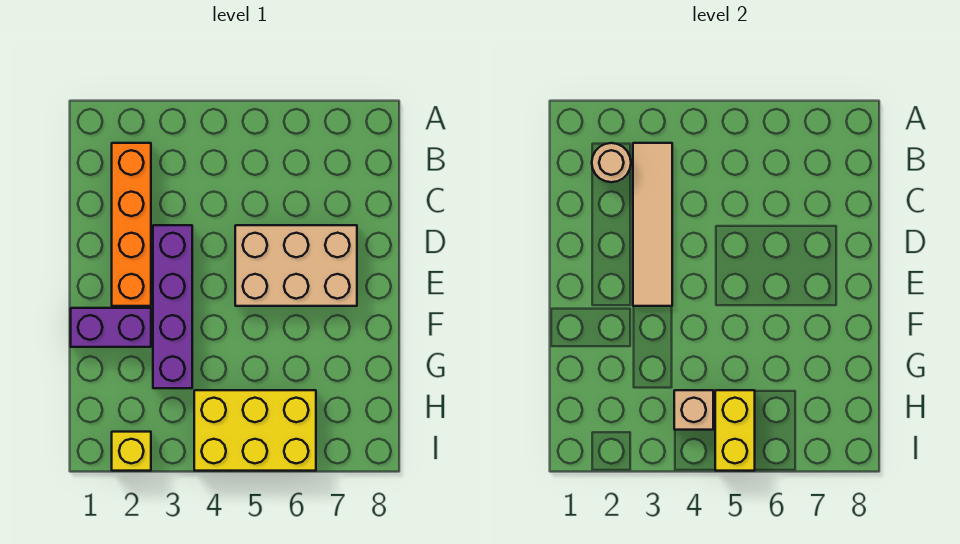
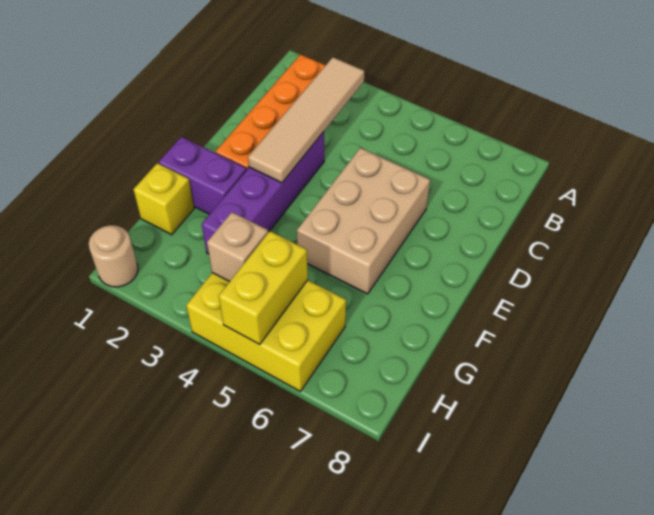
tan 1x1 round brick [592,143,631,182] -> tan 1x1 round brick moved to [89,225,138,287]
tan 2x3 brick [235,225,357,306] -> tan 2x3 brick turned to [297,148,430,294]
yellow 1x1 brick [112,432,151,471] -> yellow 1x1 brick moved to [134,163,194,235]

